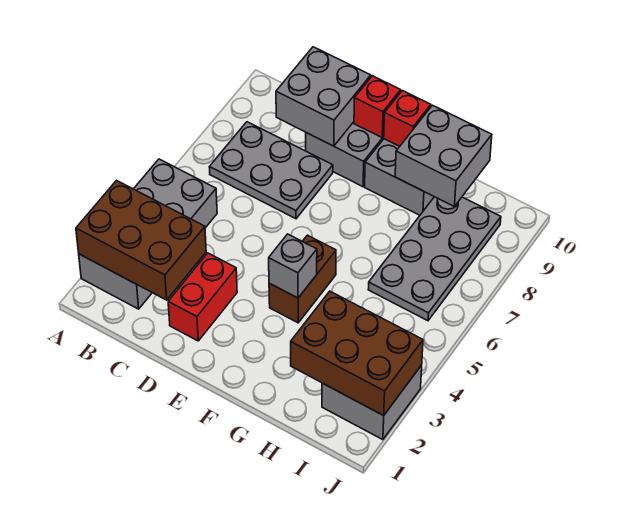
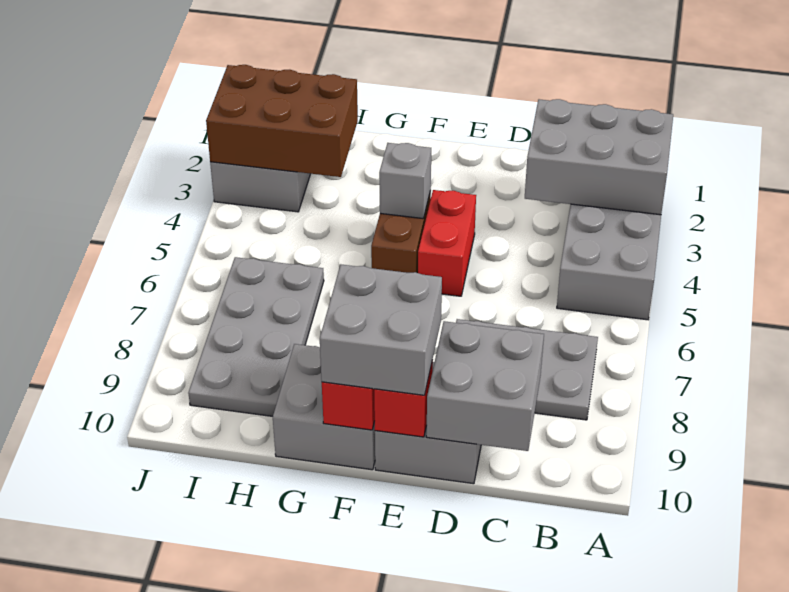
brown 2x3 brick [76,181,206,300] -> grey 2x3 brick [525,99,673,215]
red 1x2 brick [168,253,237,341] -> red 1x2 brick moved to [418,190,476,296]
grey 2x2 brick [395,105,492,206] -> grey 2x2 brick moved to [320,265,442,395]

